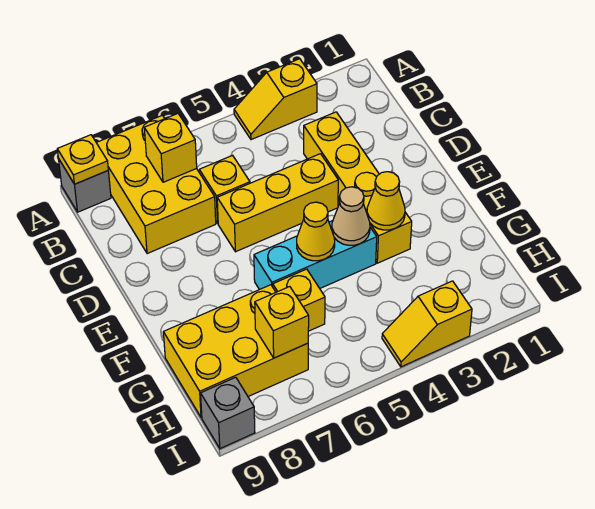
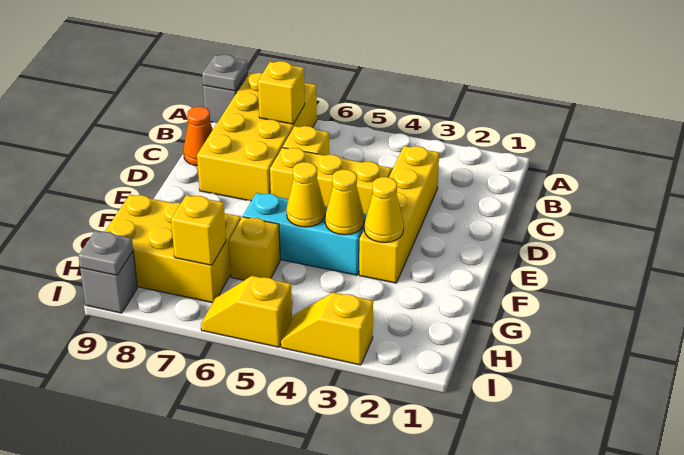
yellow 1x2 slope [234,59,317,140] -> yellow 1x2 slope moved to [201,276,292,347]
yellow 2x3 brick [96,115,216,254] -> yellow 2x4 brick [197,73,317,201]
yellow 1x1 plate [57,135,108,184] -> grey 1x1 plate [202,55,248,91]
none -> orange 1x1 cone [183,107,213,166]
tan 1x1 cone [332,187,370,245] -> yellow 1x1 cone [325,170,364,235]
none -> grey 1x1 plate [78,231,133,275]

